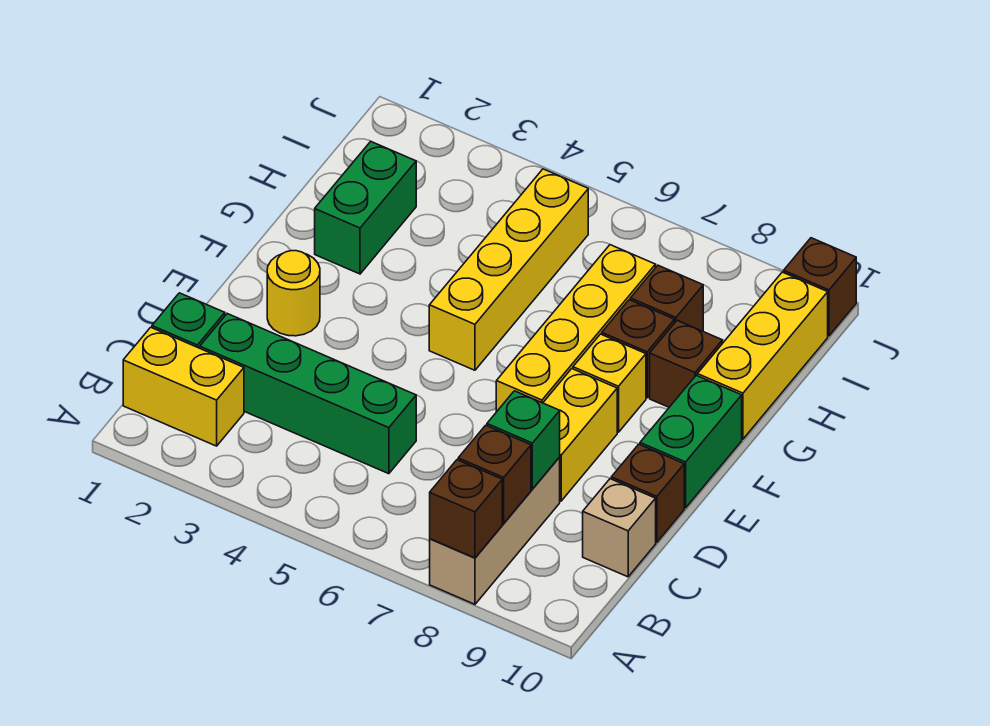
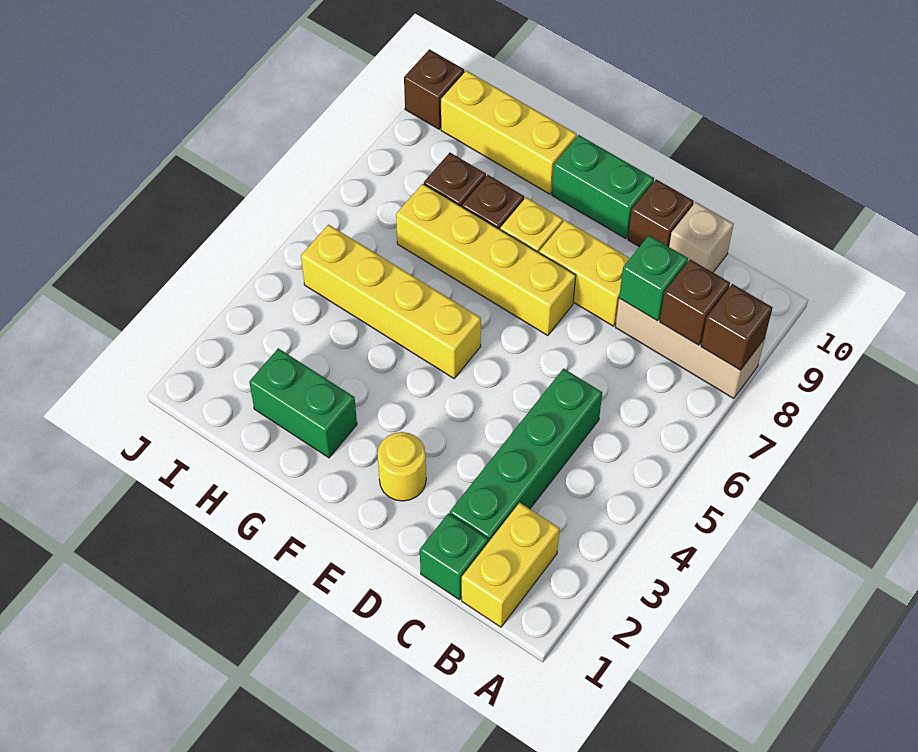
brown 1x1 brick [650,320,722,407] -> none

